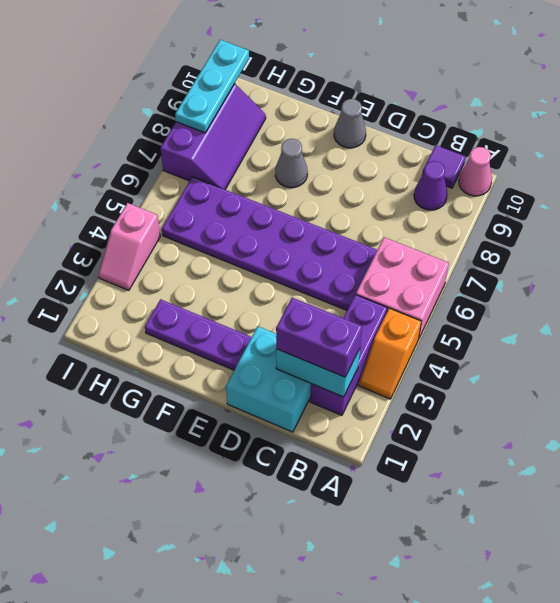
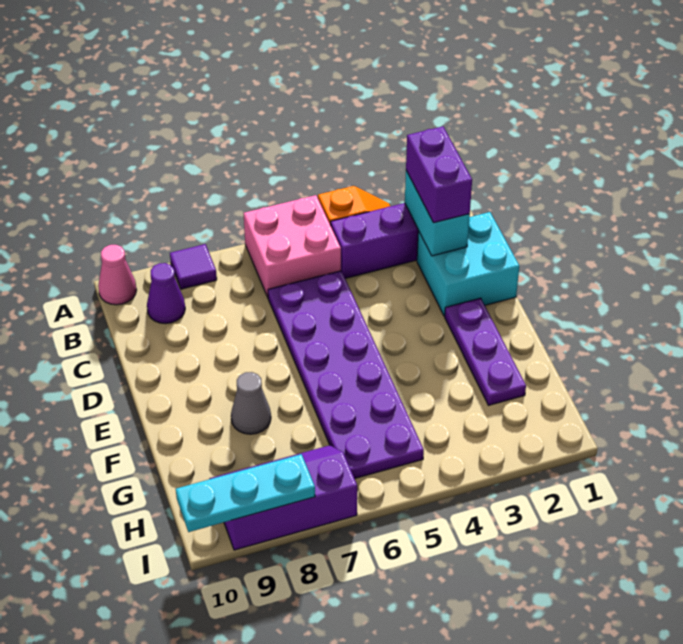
purple 1x1 tile [422,145,466,188] -> purple 1x1 tile moved to [170,244,217,289]
grey 1x1 cone [334,99,366,148] -> none
pink 1x2 slope [98,203,160,290] -> none

